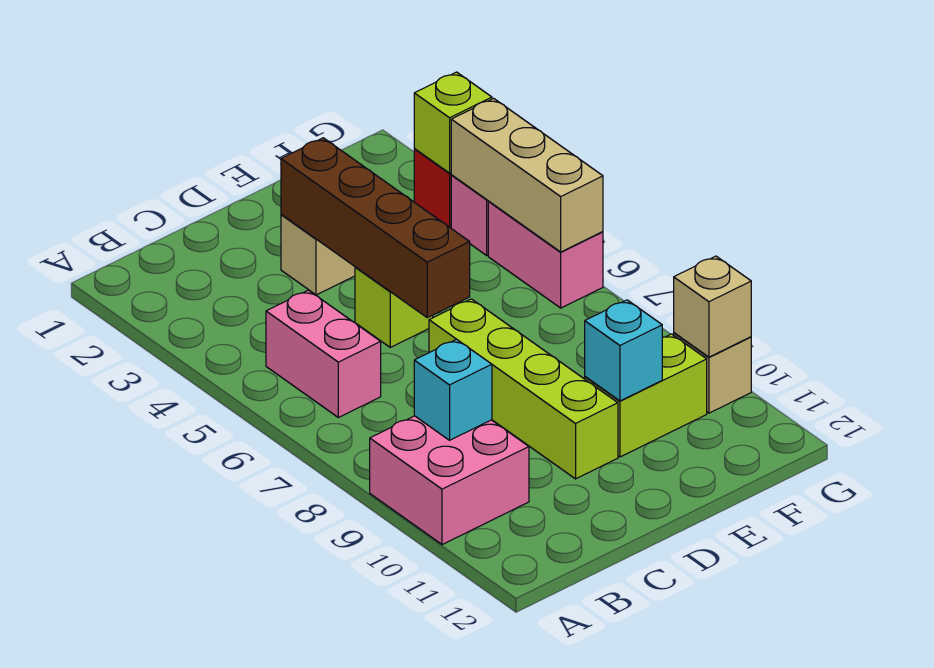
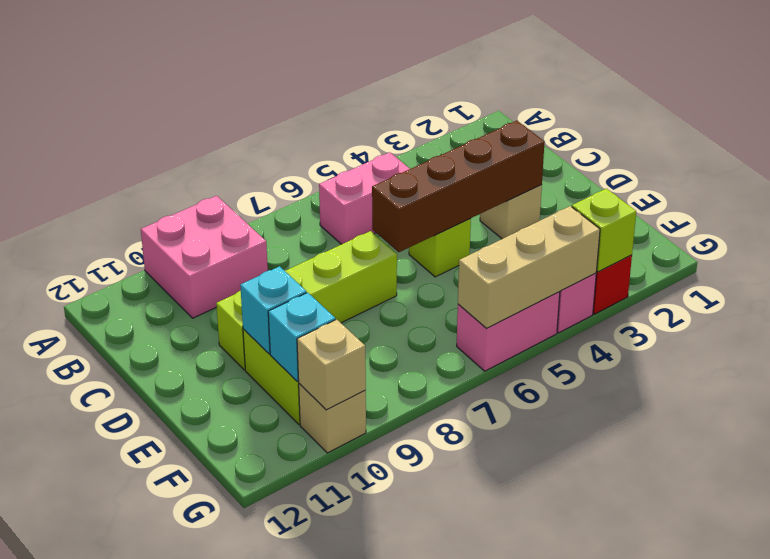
cyan 1x1 brick [414,339,492,440] -> cyan 1x1 brick moved to [268,293,335,381]

